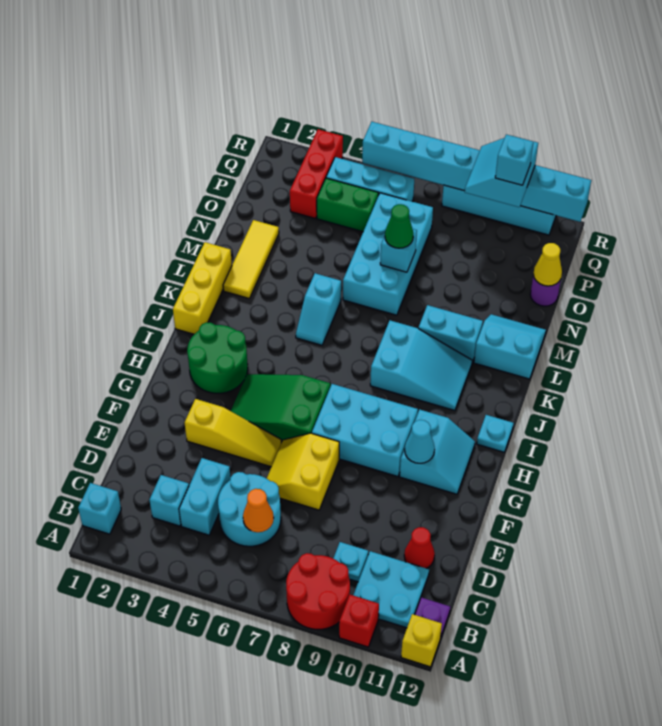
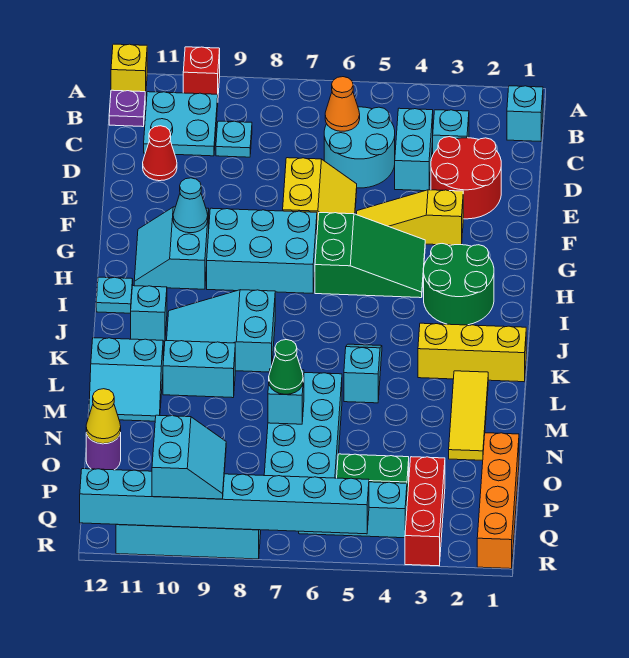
red 2x2 round brick [286,553,350,629] -> red 2x2 round brick moved to [431,137,501,219]
yellow 1x3 brick [173,242,232,334] -> yellow 1x3 brick turned to [418,323,526,382]
none -> orange 1x4 brick [477,433,519,569]
cyan 1x1 brick [495,135,533,185] -> cyan 1x1 brick moved to [131,286,167,341]

